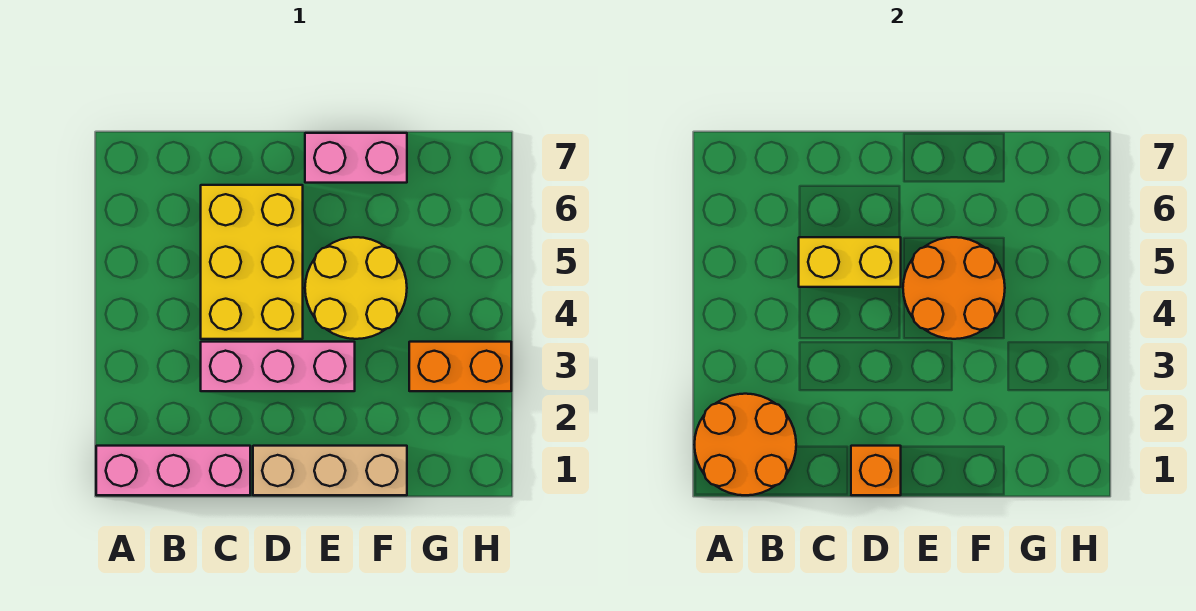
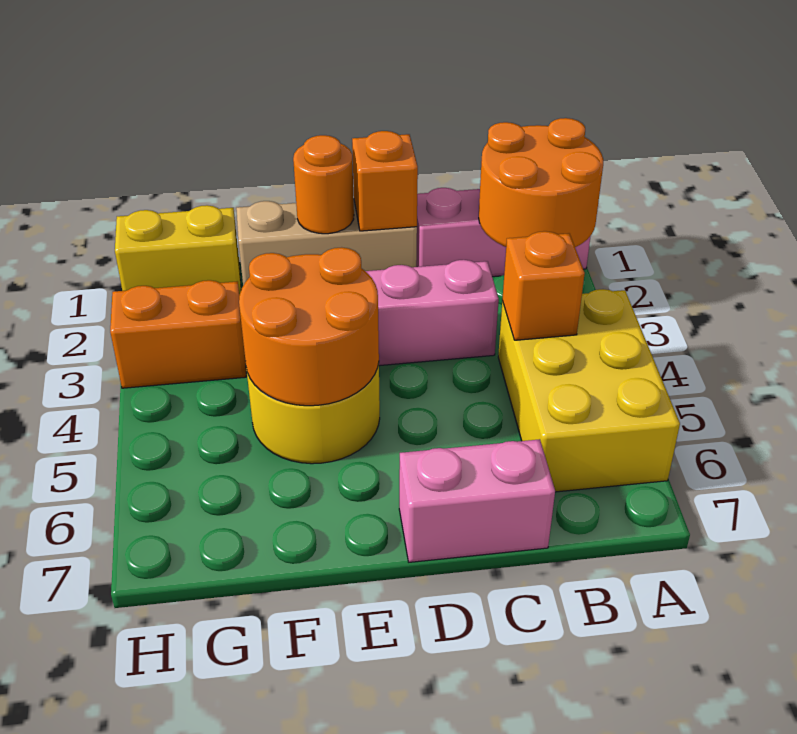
none -> orange 1x1 brick [502,231,585,340]
yellow 2x3 brick [201,185,303,339] -> yellow 2x3 brick moved to [498,289,680,492]
yellow 1x2 brick [799,237,901,287] -> yellow 1x2 brick moved to [115,205,241,295]
none -> orange 1x1 round brick [293,135,354,234]
pink 1x2 brick [305,133,407,183] -> pink 1x2 brick moved to [399,439,555,562]

